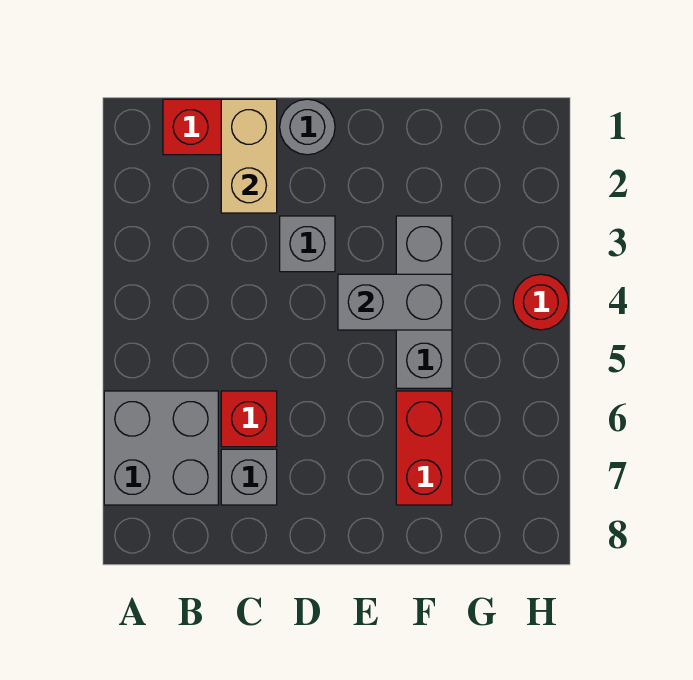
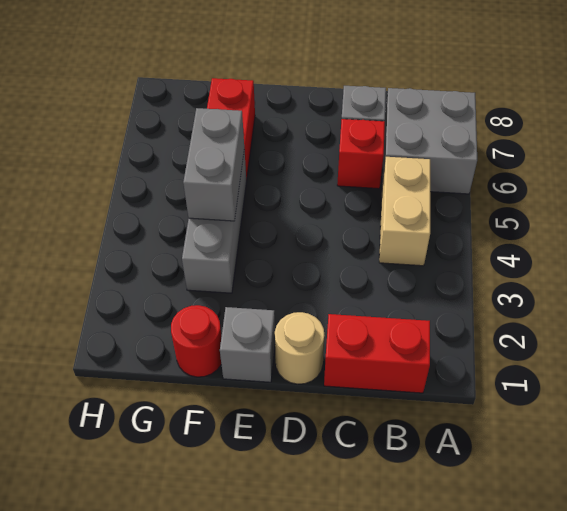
tan 1x2 brick [221,99,277,213] -> tan 1x2 brick moved to [379,157,430,266]
grey 1x1 round brick [280,99,335,155] -> tan 1x1 round brick [275,312,325,384]
grey 1x1 brick [280,216,335,272] -> grey 1x1 brick moved to [220,307,275,382]
grey 1x2 brick [338,274,452,330] -> grey 1x2 brick turned to [183,108,244,221]
red 1x1 round brick [513,274,569,330] -> red 1x1 round brick moved to [171,305,222,377]

